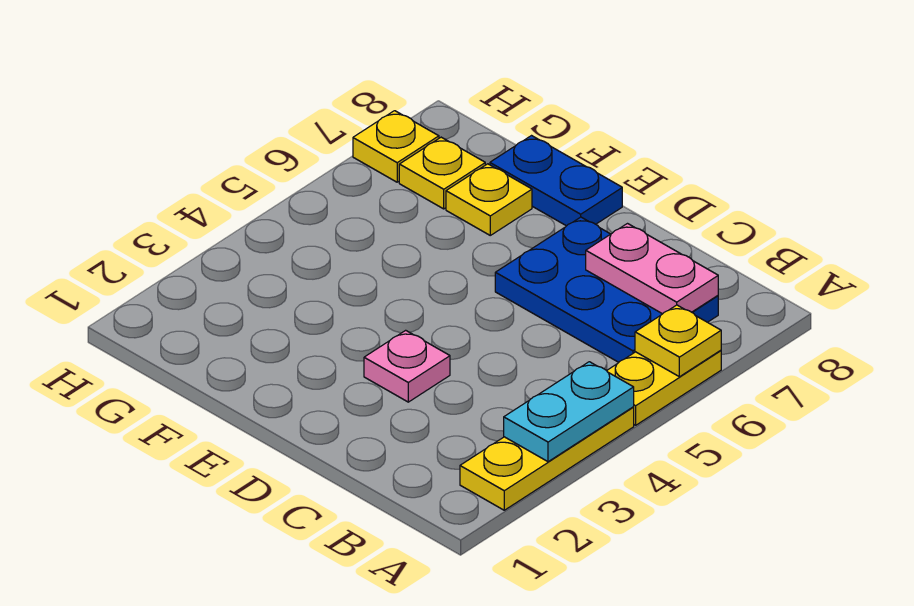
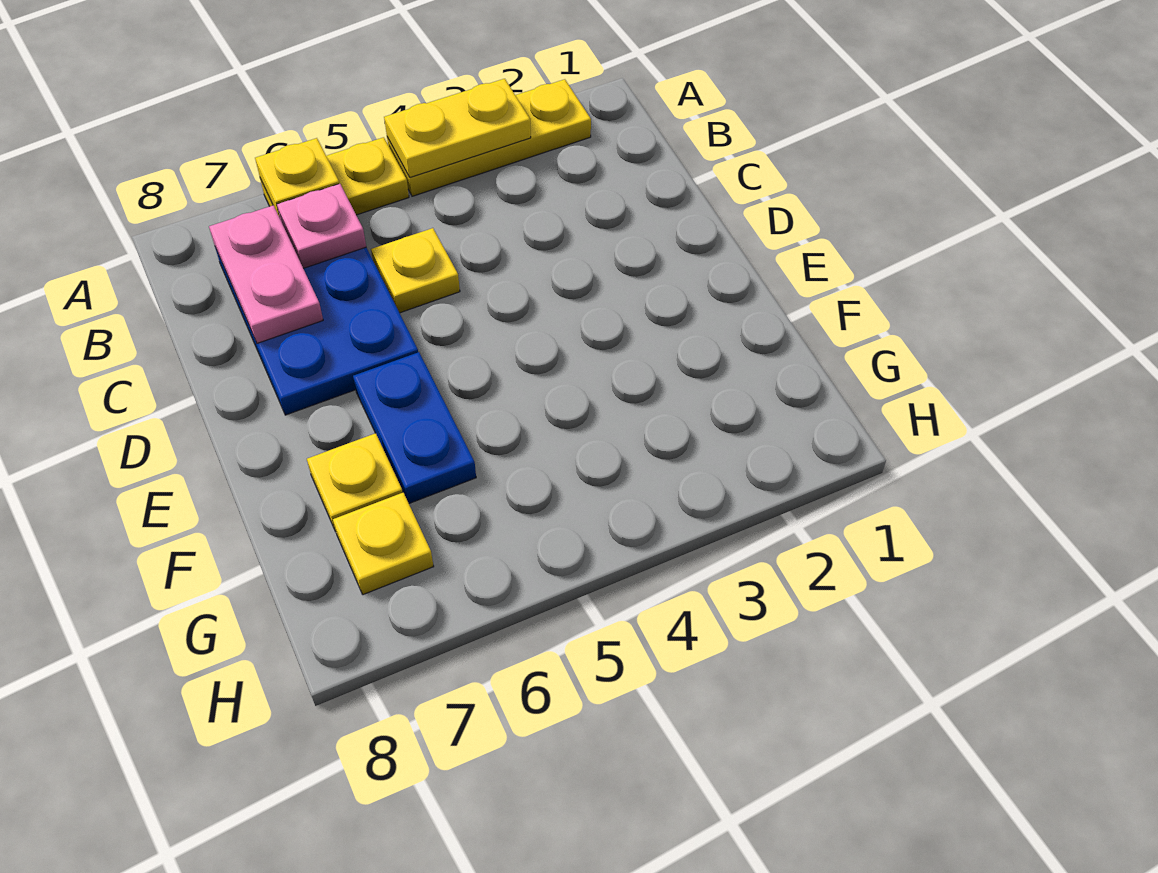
cyan 1x2 plate [504,362,634,462] -> yellow 1x2 plate [384,79,531,178]
pink 1x1 plate [364,330,450,402] -> pink 1x1 plate moved to [277,184,366,268]
blue 1x2 plate [490,136,622,226] -> blue 1x2 plate moved to [353,352,476,503]
yellow 1x1 plate [353,111,439,182] -> yellow 1x1 plate moved to [371,228,460,313]

